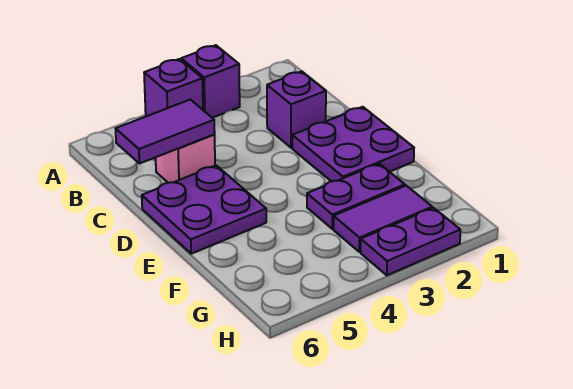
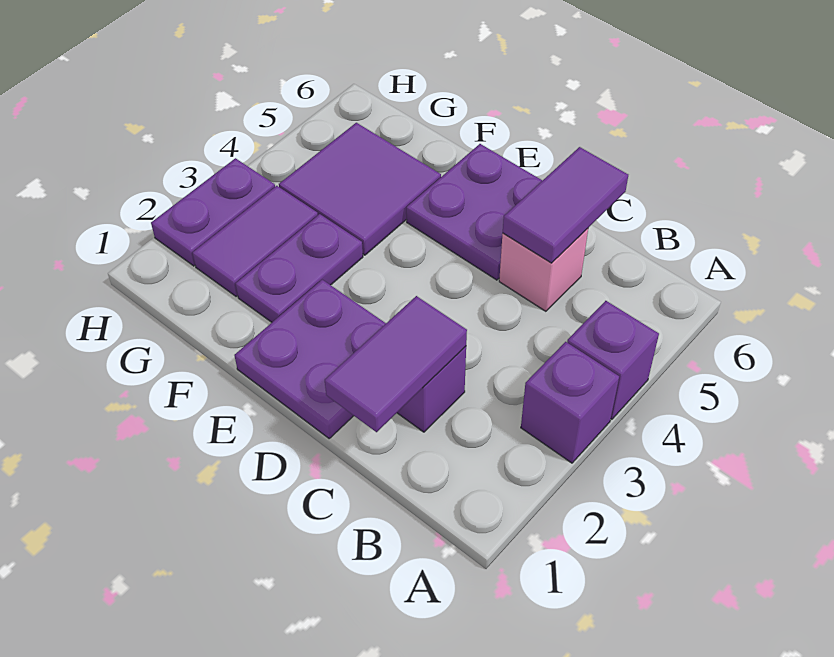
none -> purple 1x2 tile [325,296,467,432]
none -> purple 2x2 tile [279,123,441,255]

